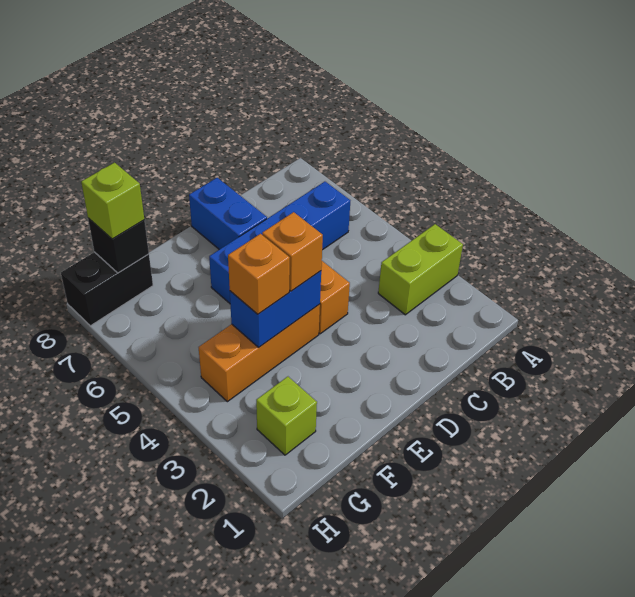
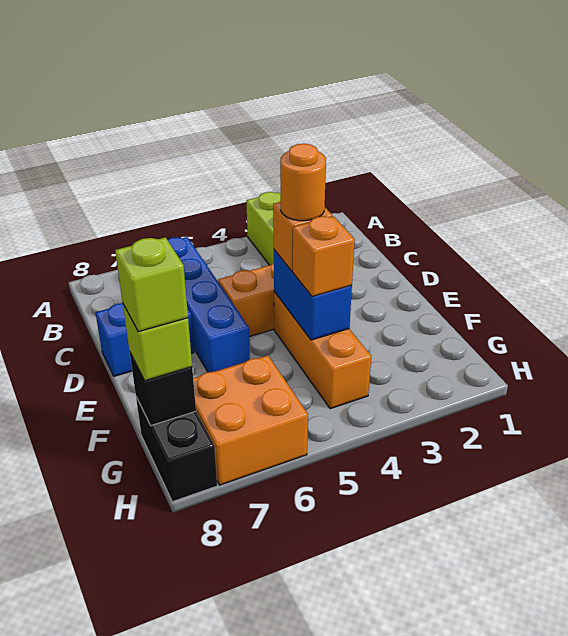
none -> orange 1x1 round brick [280,144,326,221]
lime 1x1 brick [256,377,317,455] -> lime 1x1 brick moved to [115,237,188,332]
none -> orange 2x2 brick [193,355,308,485]

